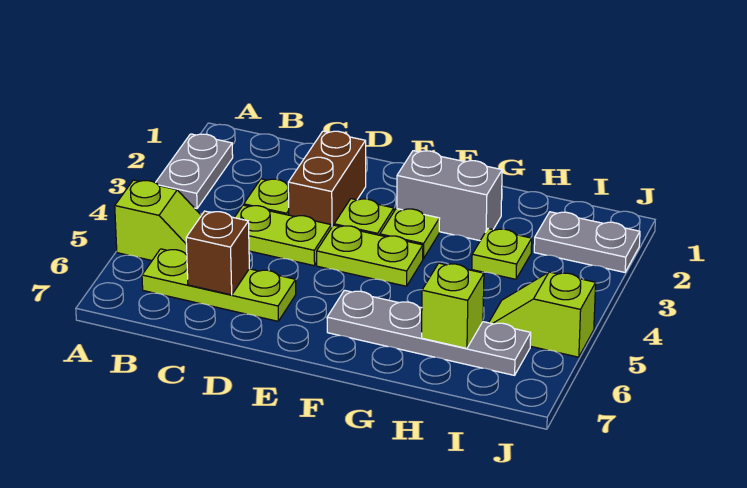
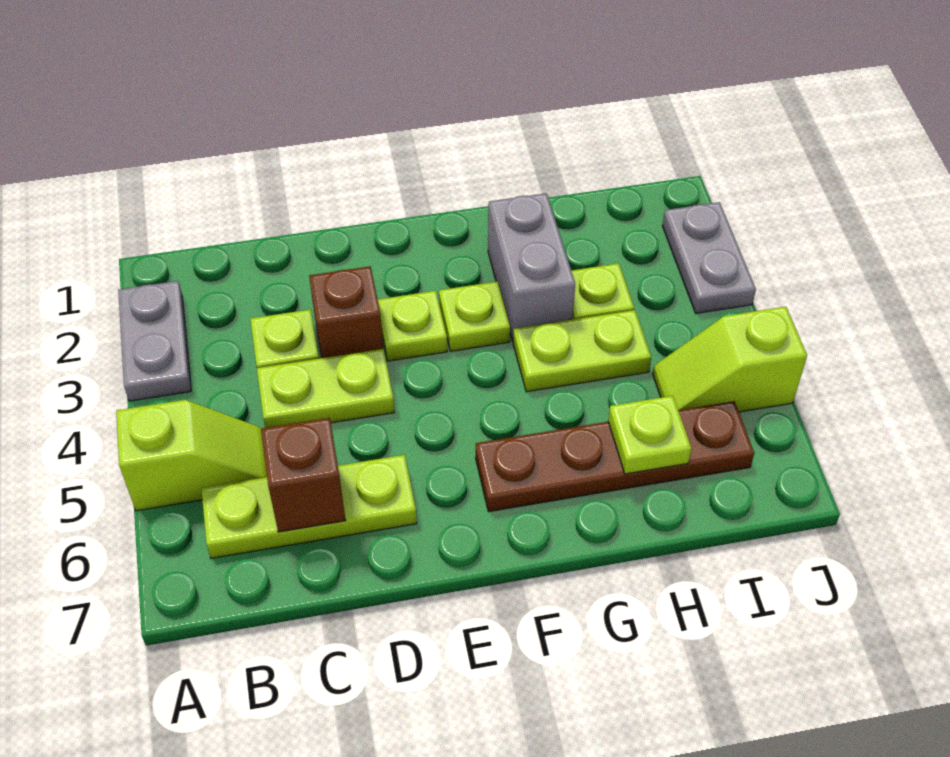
brown 1x2 brick [288,131,366,228] -> brown 1x1 brick [309,266,383,358]
lime 1x2 plate [317,225,423,286] -> lime 1x2 plate moved to [513,310,651,392]
grey 1x2 brick [397,151,502,241] -> grey 1x2 brick turned to [488,193,575,341]
grey 1x4 plate [327,290,531,375] -> brown 1x4 plate [476,401,754,512]
lime 1x1 brick [422,263,484,348] -> lime 1x1 plate [608,396,692,474]
grey 1x2 plate [534,212,640,272] -> grey 1x2 plate turned to [662,202,756,313]

